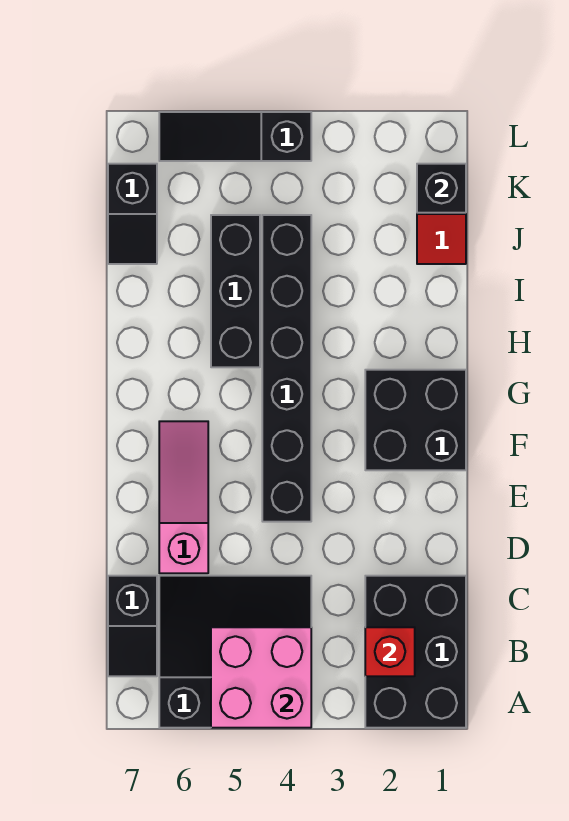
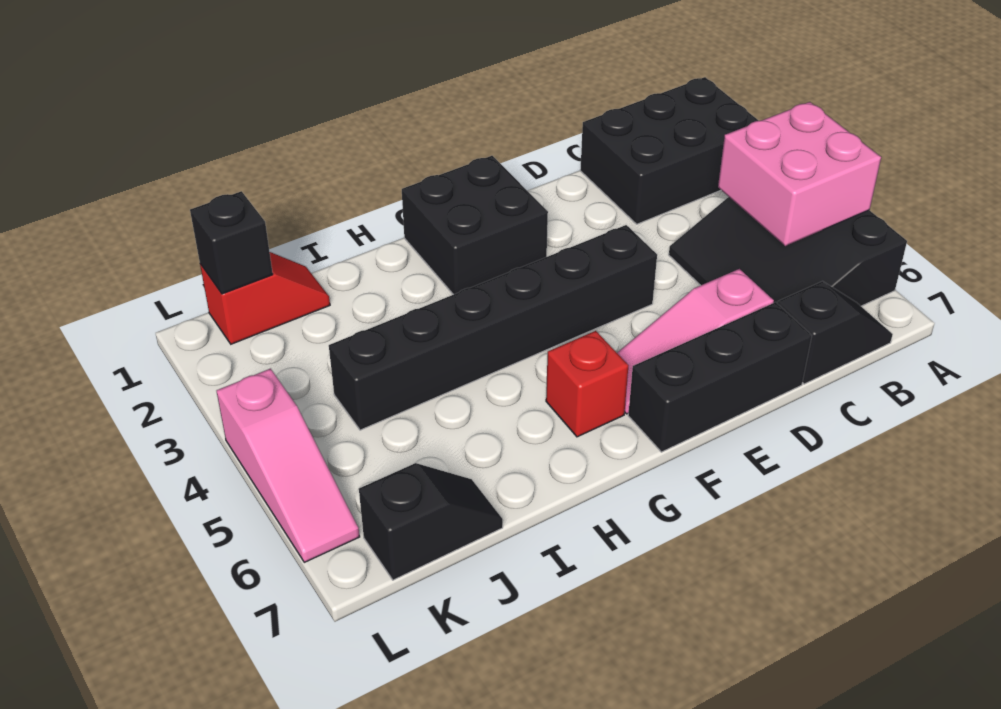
red 1x1 brick [365,627,415,676] -> red 1x1 brick moved to [546,331,629,437]
black 1x3 brick [211,215,260,367] -> black 1x3 brick moved to [628,302,812,452]
black 1x3 slope [159,112,311,161] -> pink 1x3 slope [217,369,360,562]

